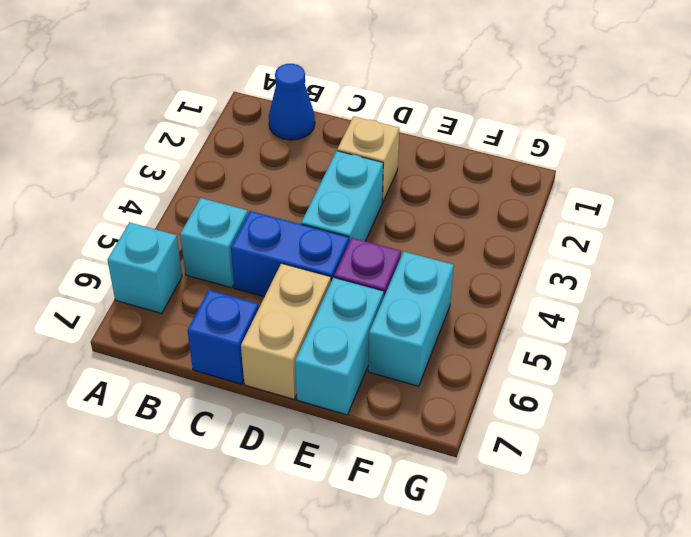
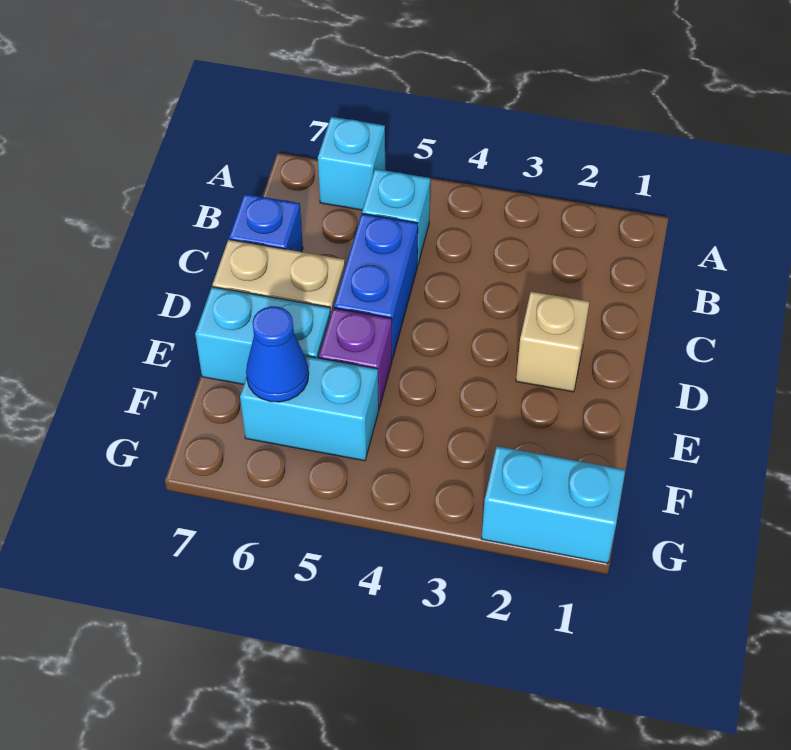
blue 1x1 cone [269,64,315,140] -> blue 1x1 cone moved to [246,306,309,402]
cyan 1x2 brick [301,151,383,242] -> cyan 1x2 brick moved to [482,446,625,563]

